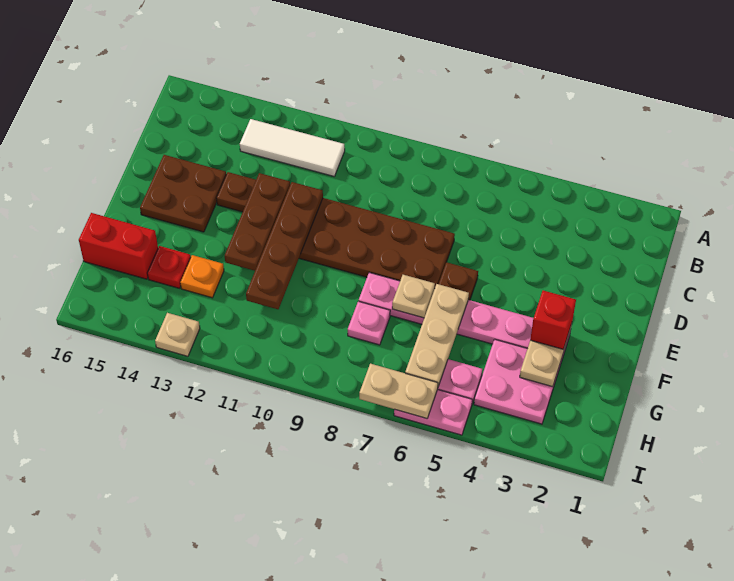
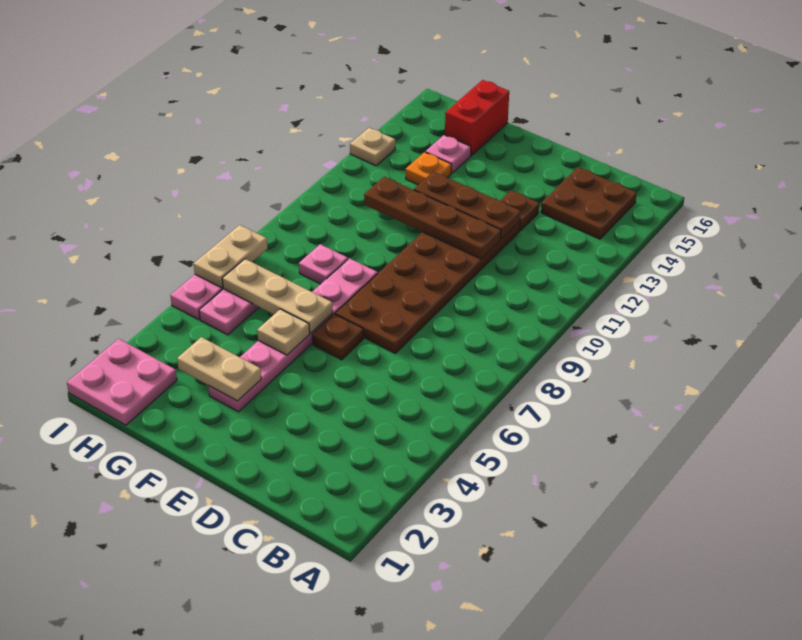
white 1x3 tile [240,119,345,176] -> none
brown 2x2 plate [140,155,226,232] -> brown 2x2 plate moved to [541,167,637,239]
red 1x1 brick [530,291,576,349] -> none
tan 1x1 plate [392,275,435,318] -> tan 1x1 plate moved to [257,309,310,355]
pink 2x2 plate [474,339,562,424] -> pink 2x2 plate moved to [67,339,177,425]
red 1x1 plate [147,246,191,288] -> pink 1x1 plate [425,135,471,173]

